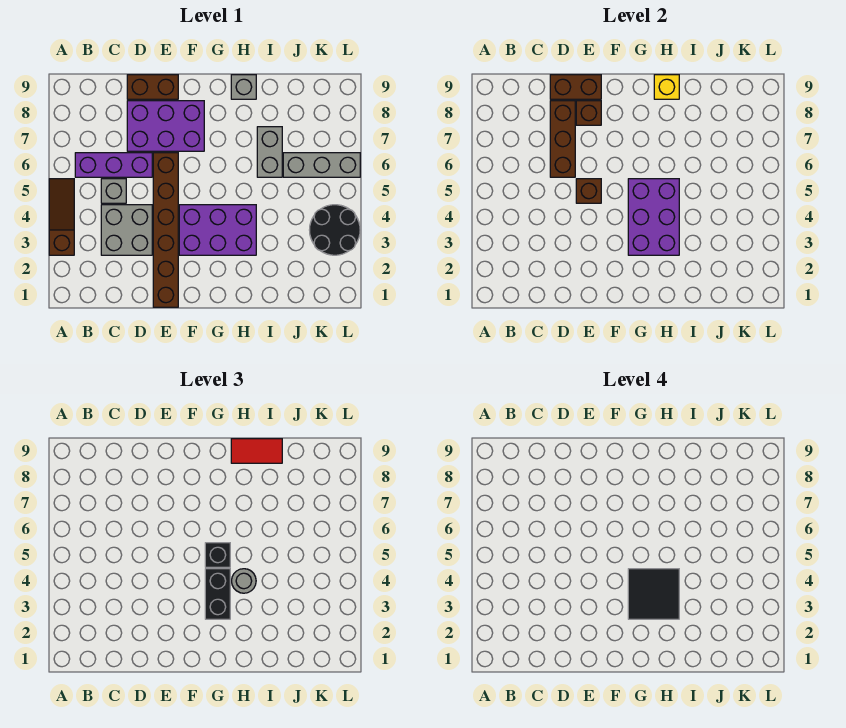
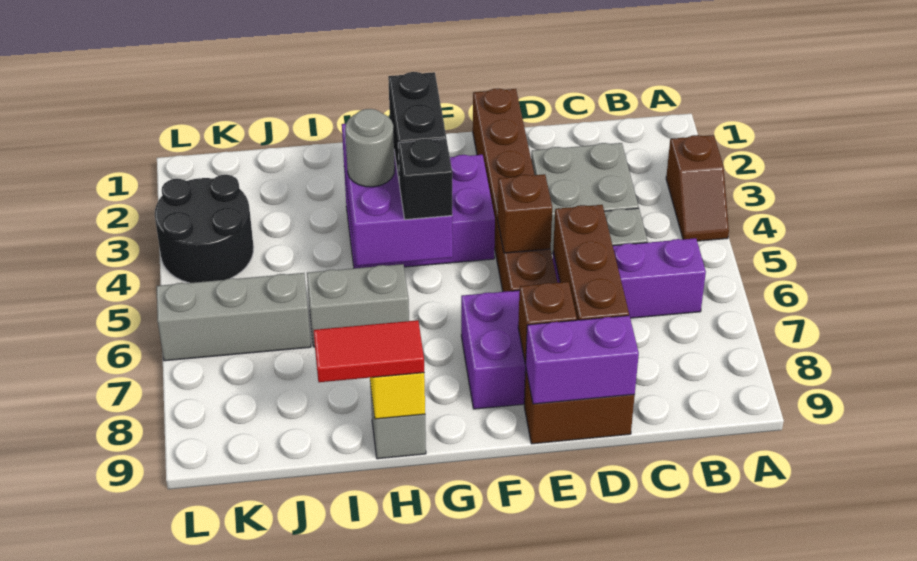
brown 1x3 slope [49,179,74,255] -> brown 1x2 slope [666,135,729,241]
brown 1x2 brick [550,75,601,99] -> purple 1x2 brick [526,316,639,404]
black 2x2 tile [628,569,679,619] -> none
grey 1x2 brick [257,127,282,177] -> grey 1x2 brick turned to [307,264,409,347]

